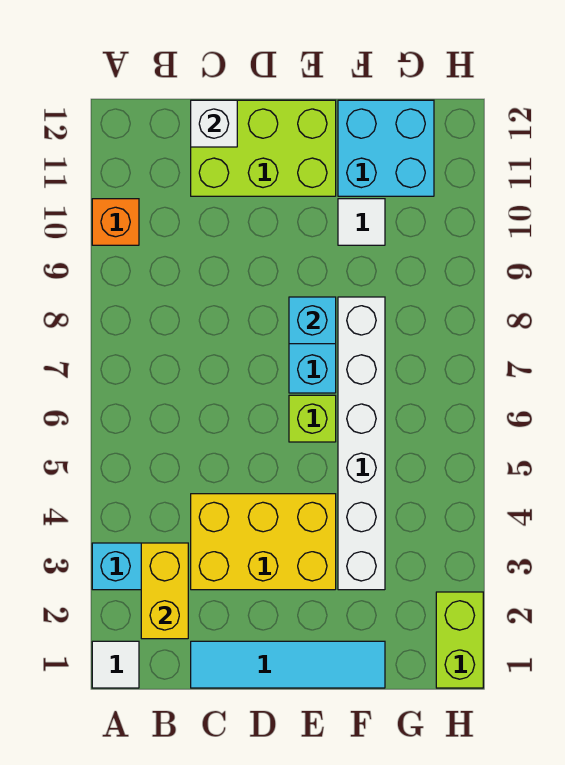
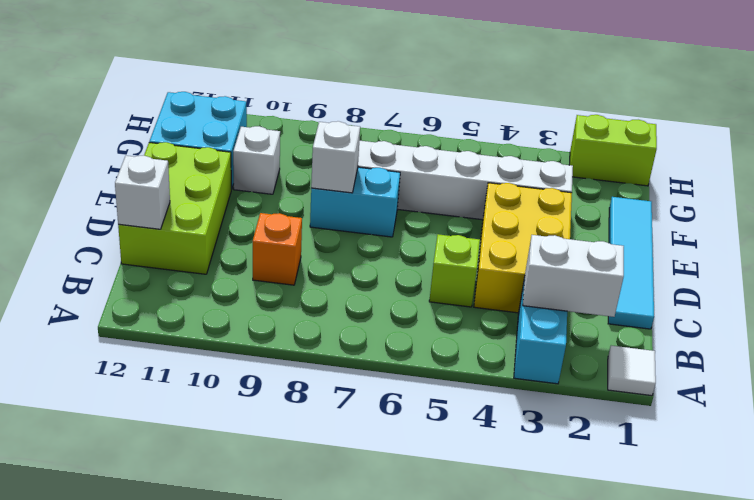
orange 1x1 brick [92,199,139,245] -> orange 1x1 brick moved to [253,213,302,285]
yellow 1x2 brick [141,543,188,639] -> white 1x2 brick [523,235,624,317]
lime 1x1 brick [289,395,336,442] -> lime 1x1 brick moved to [429,234,480,307]
cyan 1x1 brick [289,297,336,344] -> white 1x1 brick [311,121,360,193]
white 1x1 tile [338,199,385,245] -> white 1x1 brick [233,126,280,194]

